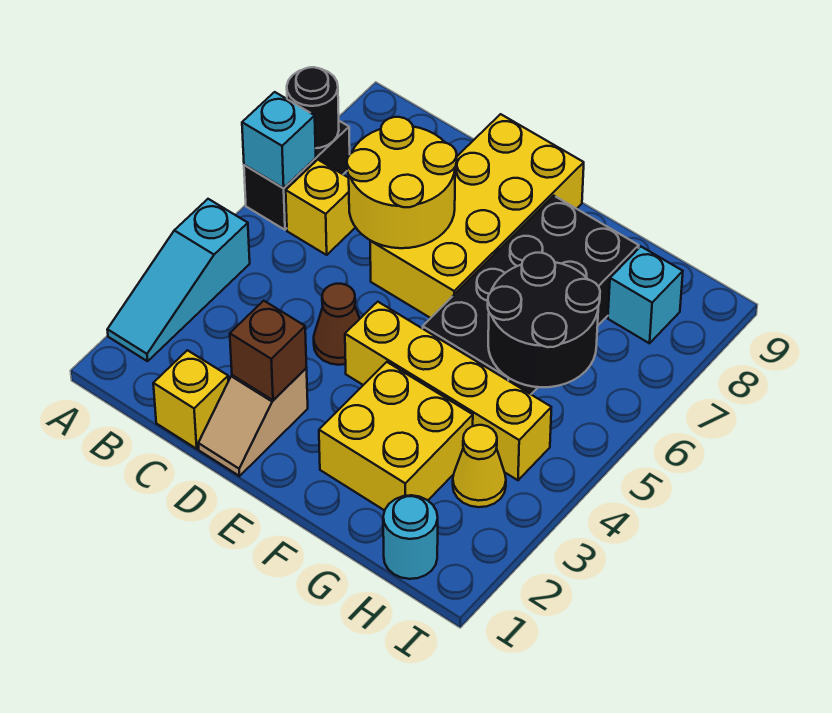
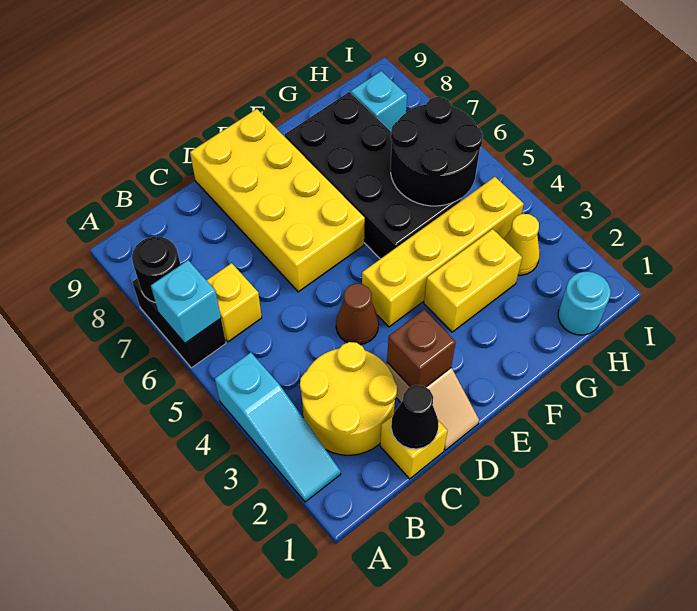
none -> black 1x1 cone [391,385,438,449]
yellow 2x2 round brick [347,117,457,248] -> yellow 2x2 round brick moved to [300,342,397,455]
yellow 2x2 brick [319,362,473,511] -> yellow 1x2 brick [424,229,522,332]

